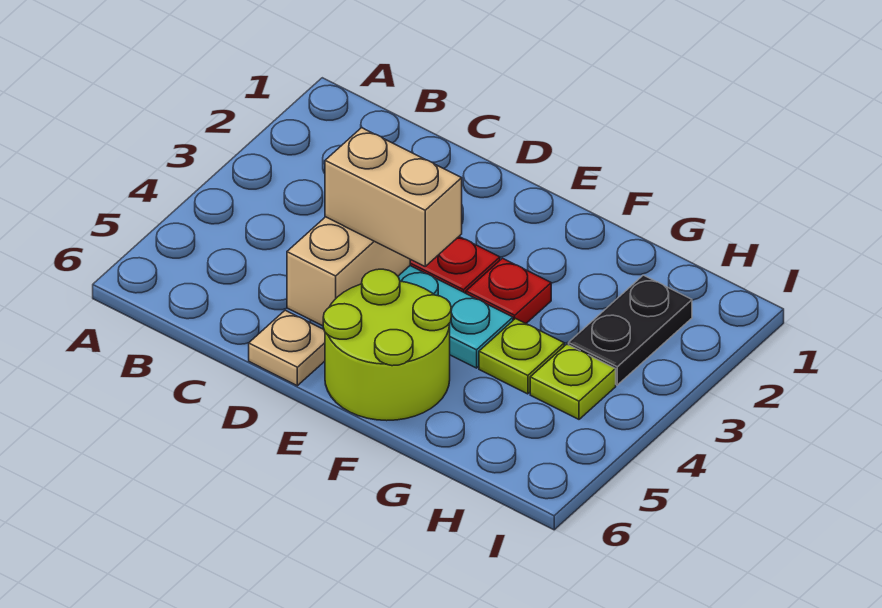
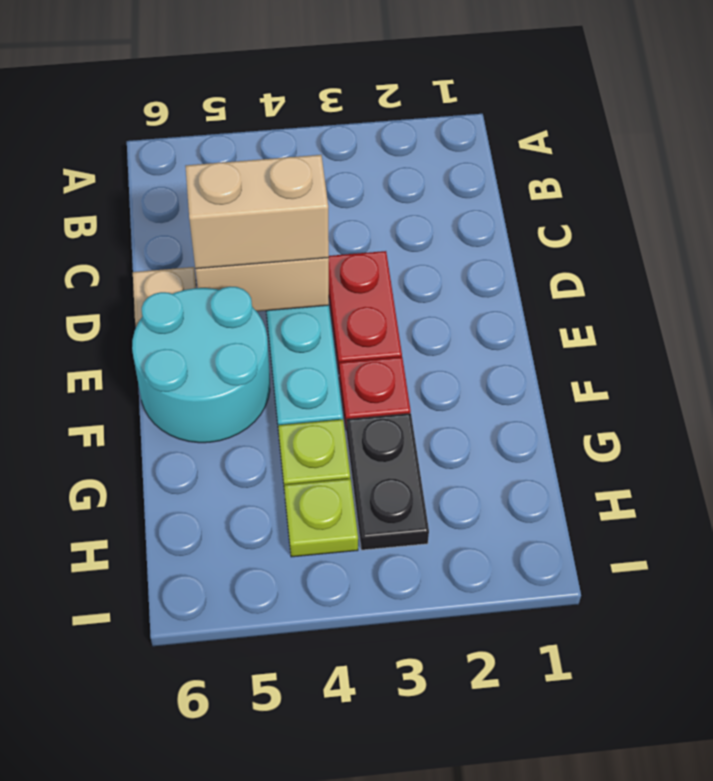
tan 1x2 brick [325,128,462,266] -> tan 1x2 brick turned to [185,155,329,269]
lime 2x2 round brick [323,269,451,421] -> cyan 2x2 round brick [132,287,270,443]
black 1x2 plate [569,275,692,385] -> black 1x2 plate turned to [346,413,429,550]

